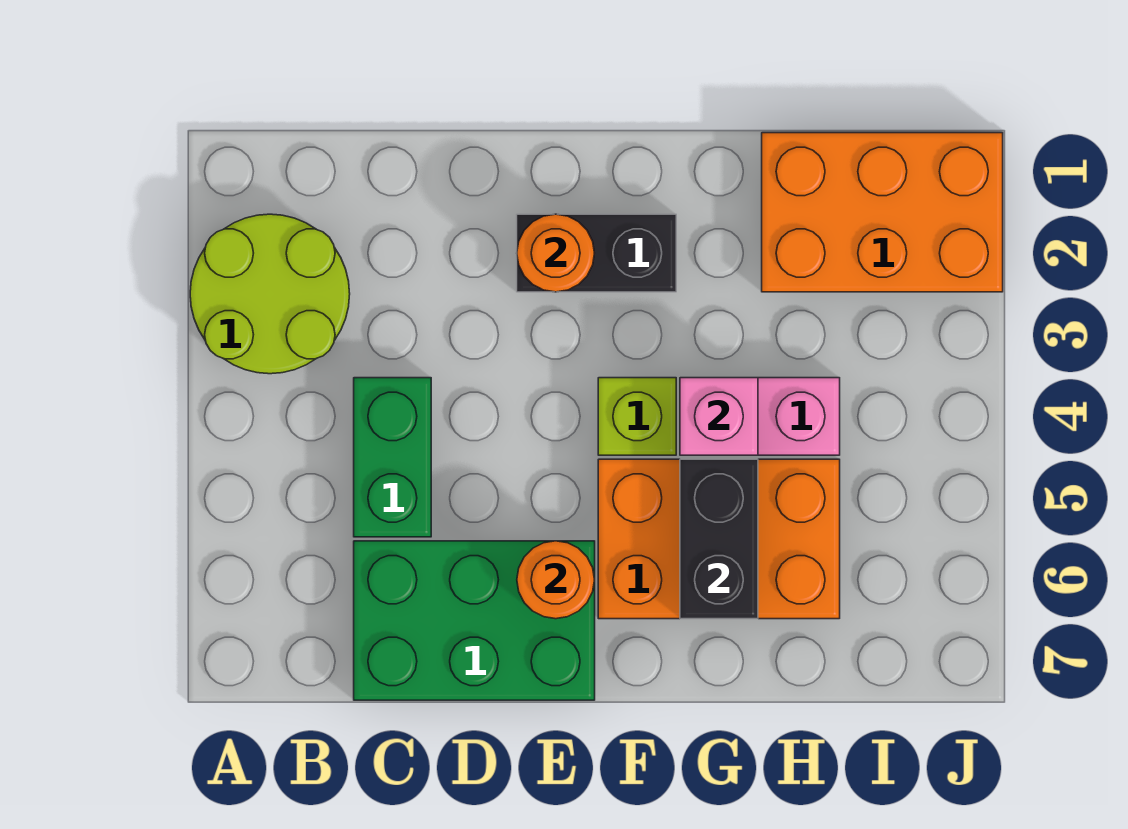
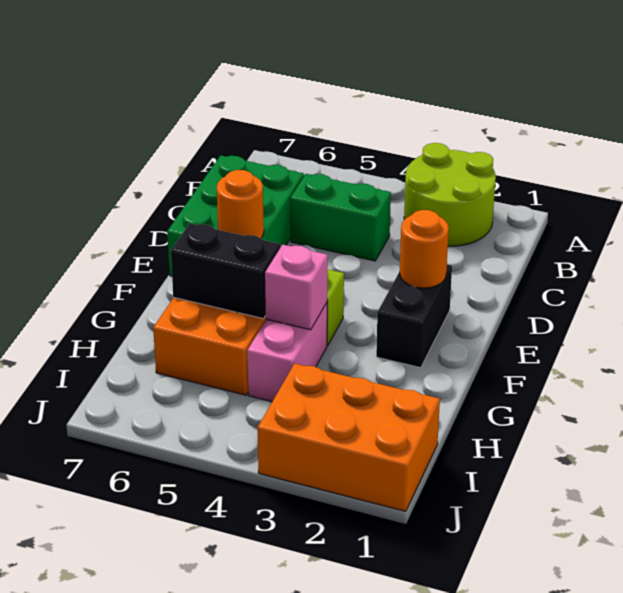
orange 2x3 brick [762,133,1003,292] -> orange 2x3 brick turned to [257,363,440,511]

